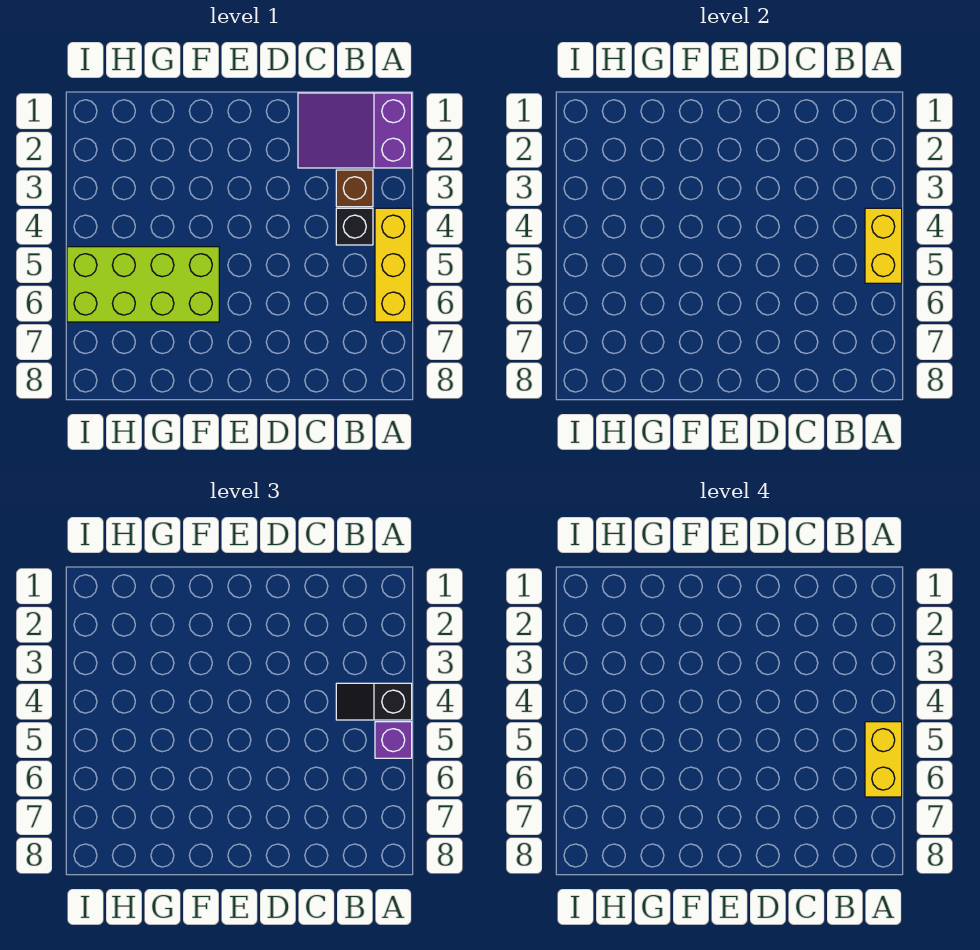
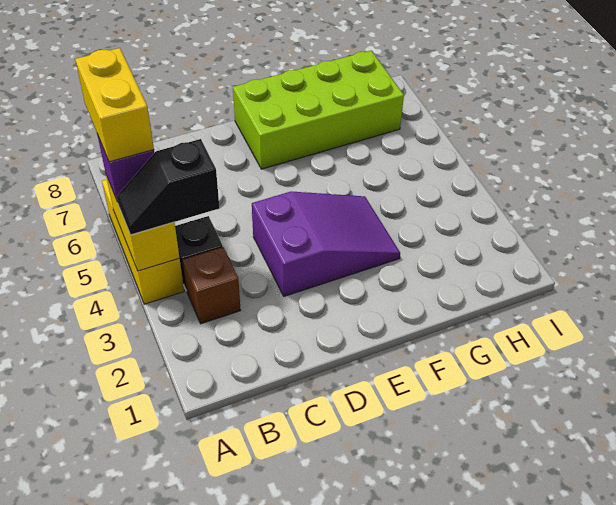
purple 2x3 slope [298,93,412,168] -> purple 2x3 slope moved to [252,191,400,296]
black 1x2 slope [336,683,412,720] -> black 1x2 slope turned to [116,139,219,235]
lime 2x4 brick [67,247,219,322] -> lime 2x4 brick moved to [233,51,404,169]

